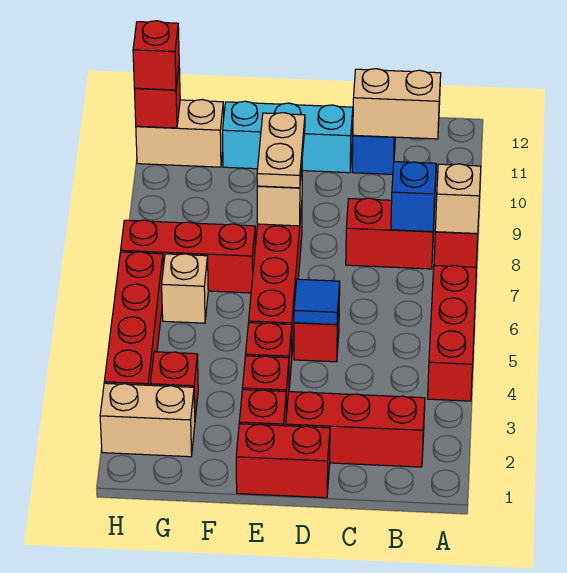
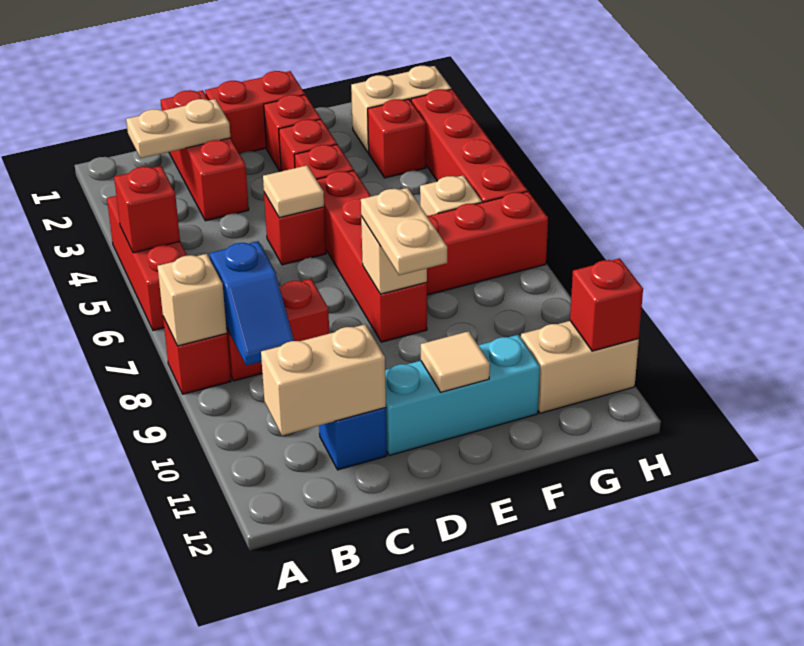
red 1x3 brick [286,392,425,467] -> red 1x3 brick turned to [161,90,249,221]
none -> tan 1x2 plate [126,99,231,158]
blue 1x1 tile [294,279,340,325] -> tan 1x1 tile [263,165,324,218]
none -> tan 1x1 tile [421,331,490,392]
red 1x1 brick [133,21,179,90] -> red 1x1 brick moved to [114,166,180,253]

